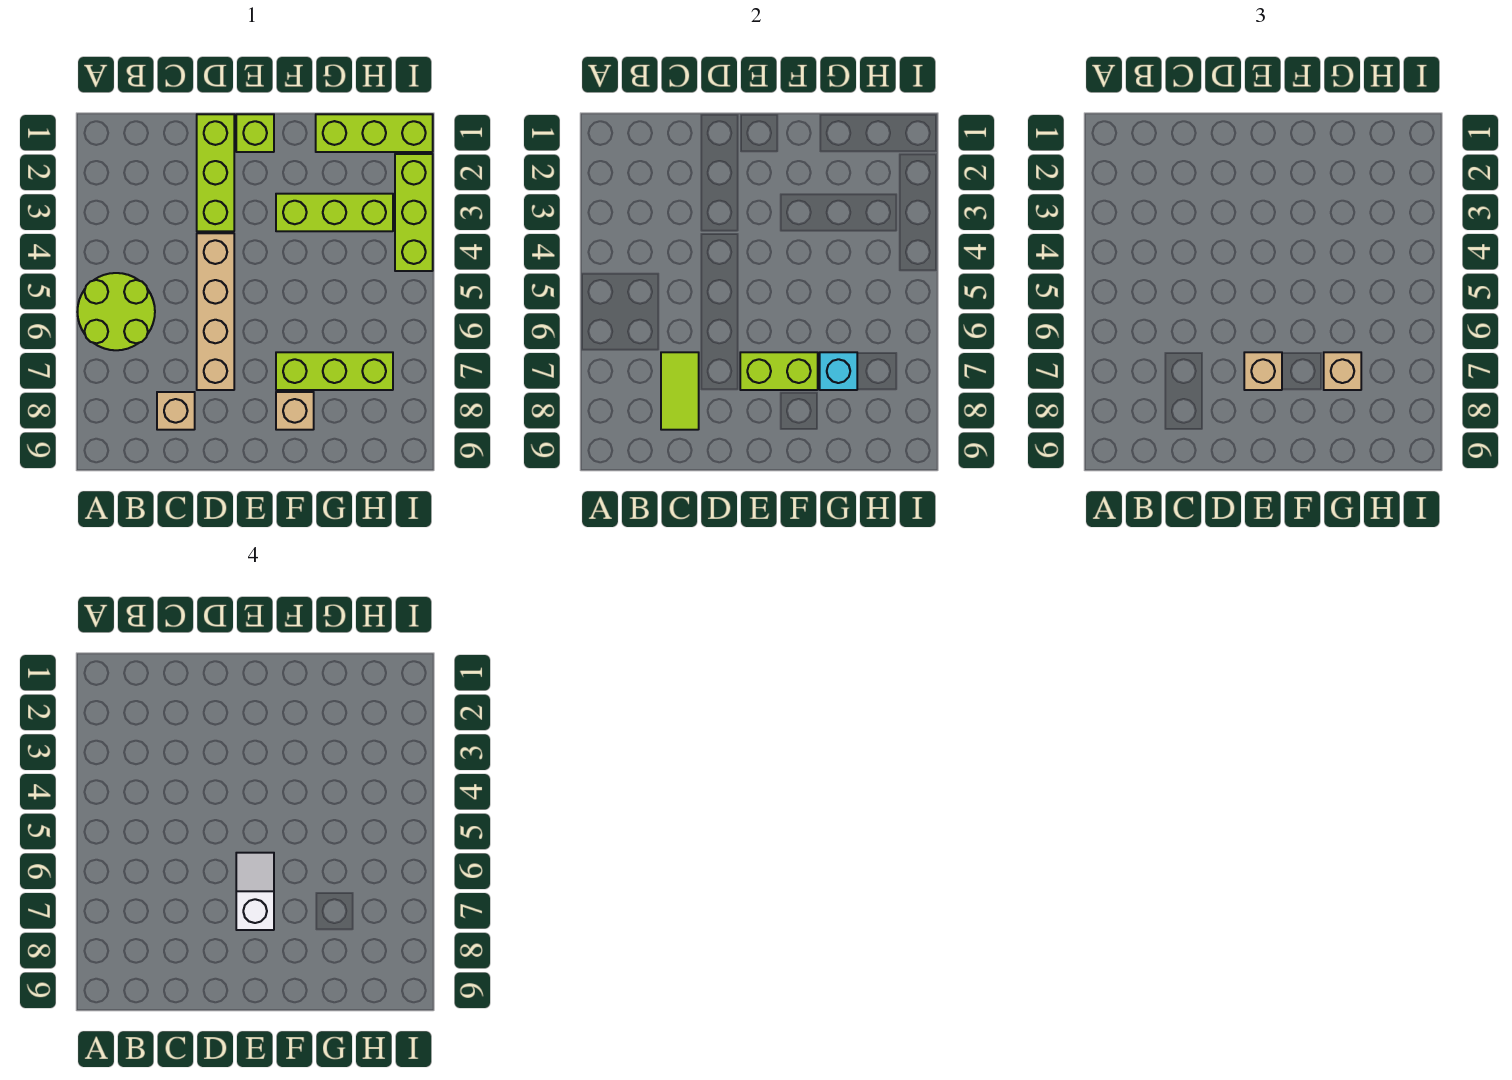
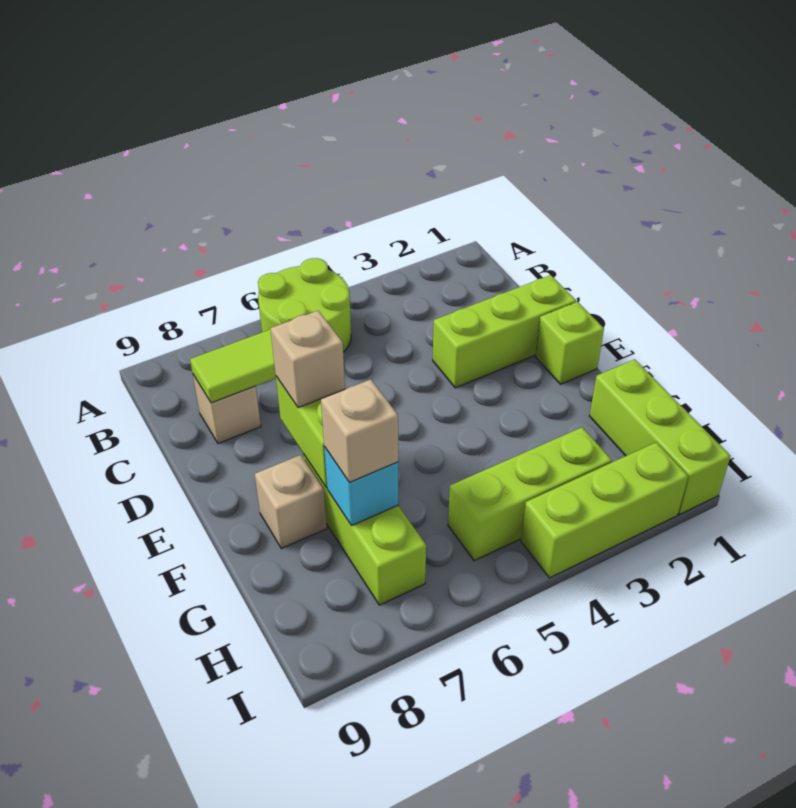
tan 1x4 brick [197,233,234,390] -> none
white 1x2 slope [236,853,274,930] -> none
lime 1x3 brick [276,194,393,231] -> lime 1x3 brick turned to [448,427,612,561]

